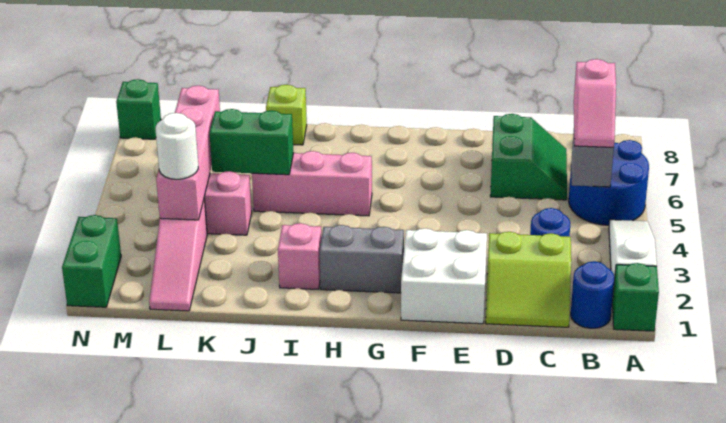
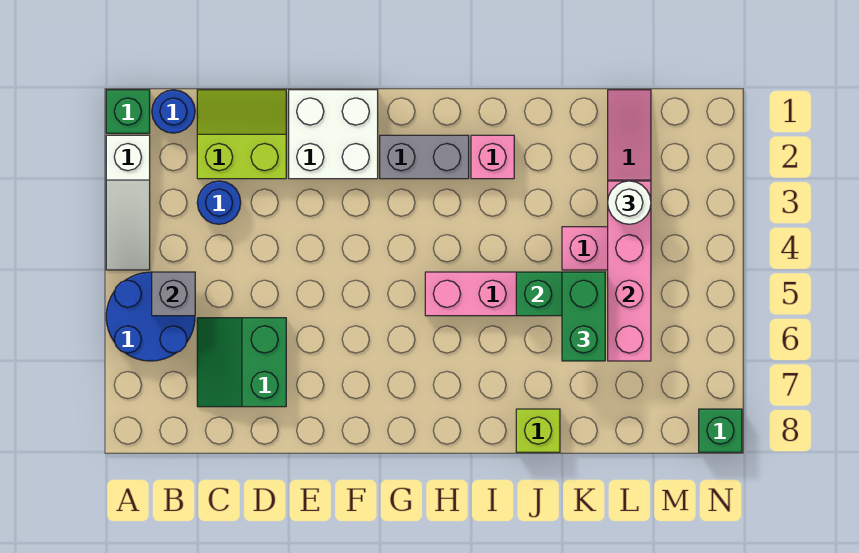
pink 1x2 slope [574,59,616,147] -> none
green 1x2 brick [62,215,121,307] -> green 1x2 brick moved to [562,272,605,361]

